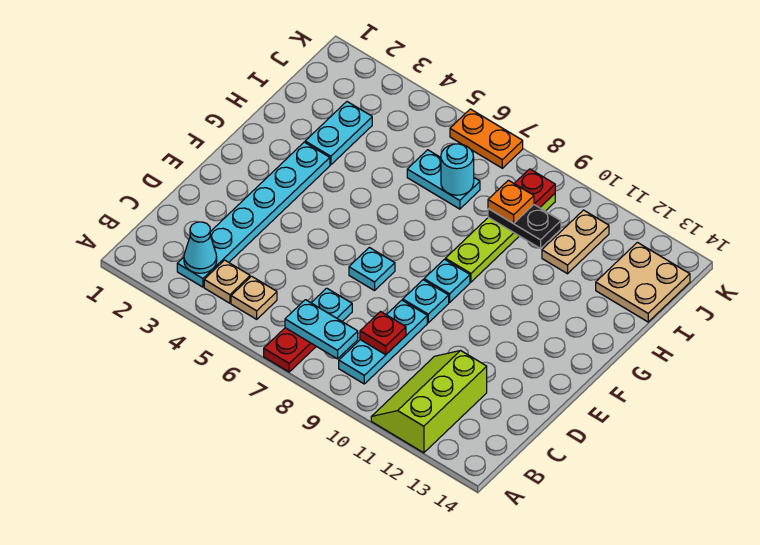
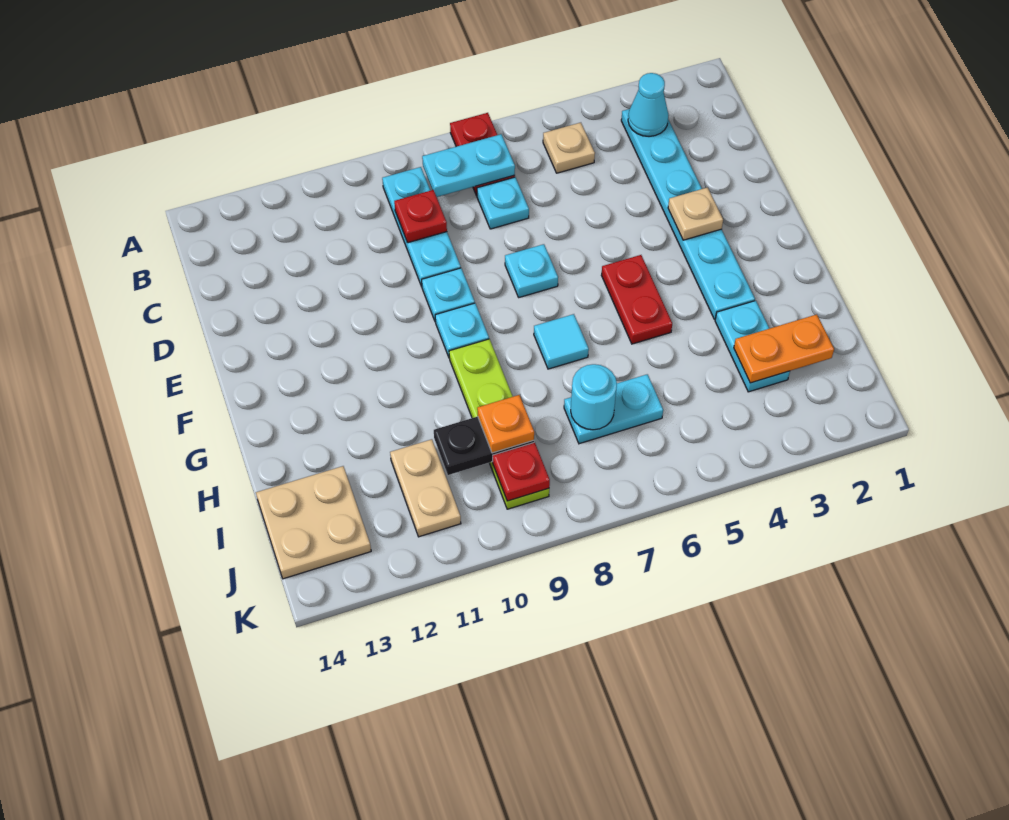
lime 2x3 slope [371,351,487,453] -> none
tan 1x1 plate [204,260,250,303] -> tan 1x1 plate moved to [668,188,723,240]
none -> red 1x2 plate [601,255,672,344]
none -> cyan 1x1 tile [534,314,589,369]
orange 1x2 plate [450,109,523,168] -> orange 1x2 plate moved to [734,314,834,383]

